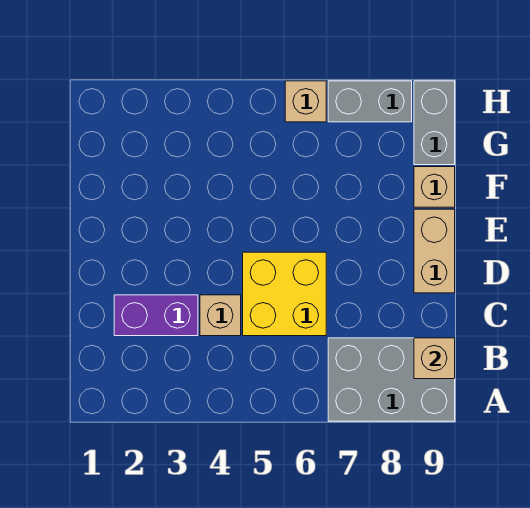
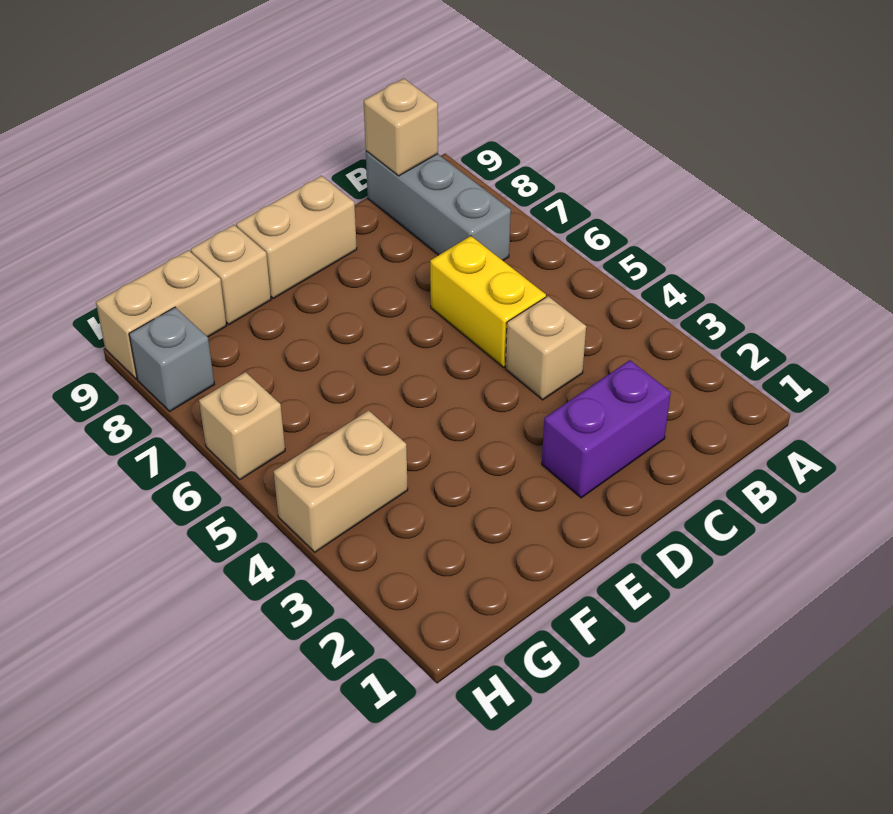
grey 2x3 brick [328,338,455,421] -> grey 1x3 brick [366,151,511,260]
purple 1x2 brick [114,295,198,336] -> purple 1x2 brick turned to [542,360,671,498]
yellow 2x2 brick [243,252,326,336] -> yellow 1x2 brick [430,236,546,368]
none -> tan 1x2 brick [274,410,408,552]
grey 1x2 brick [414,81,455,165] -> tan 1x2 brick [96,250,226,379]
grey 1x2 brick [328,81,412,122] -> grey 1x1 brick [129,307,214,411]

